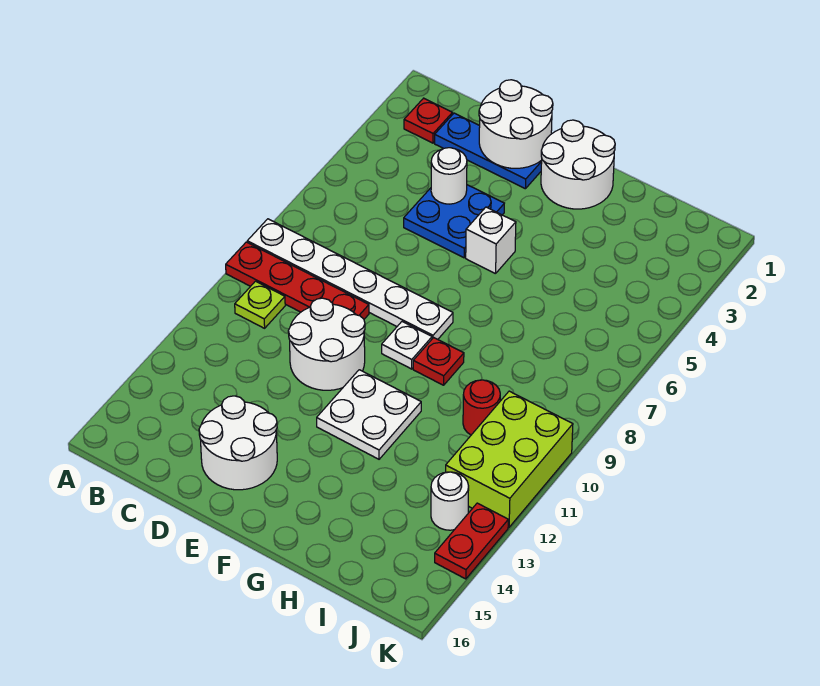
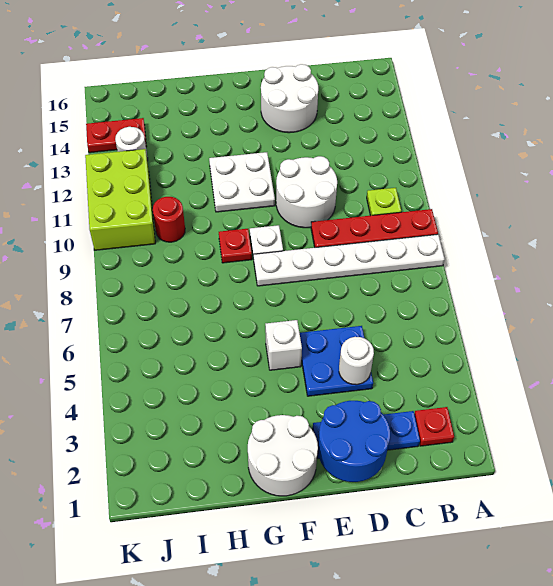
white 2x2 round brick [479,80,553,168] -> blue 2x2 round brick [318,401,390,482]
red 1x2 plate [435,503,508,579] -> red 1x2 plate turned to [86,118,147,153]

